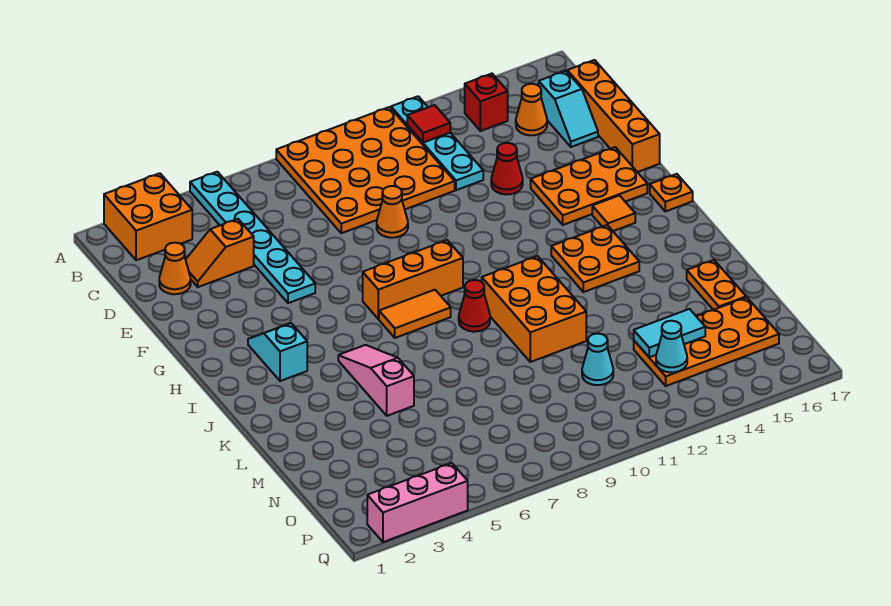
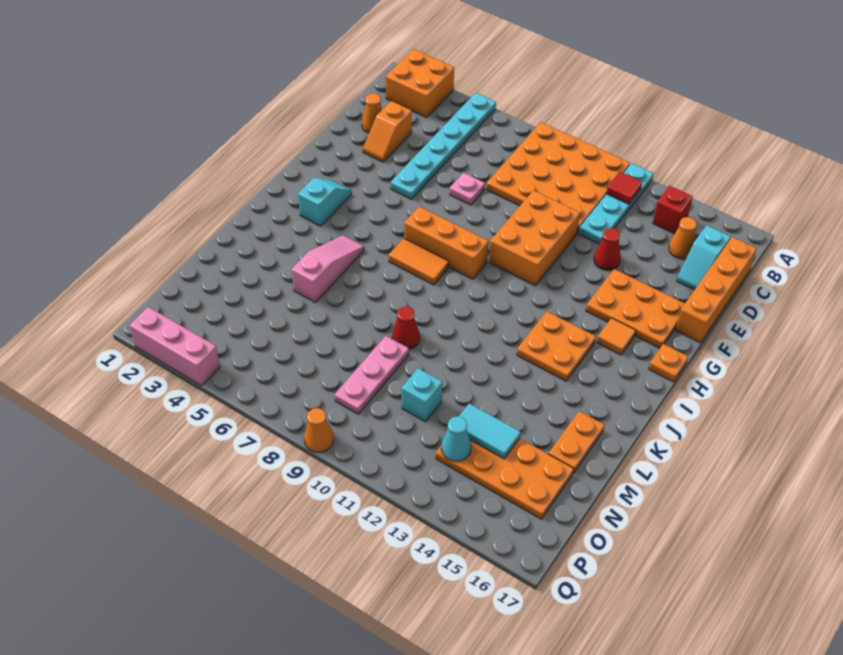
orange 1x2 slope [186,219,254,287] -> orange 1x2 slope turned to [363,101,412,162]
none -> pink 1x1 plate [450,173,485,205]
orange 1x1 cone [377,186,408,238] -> orange 1x1 cone moved to [304,408,334,452]
red 1x1 cone [459,280,490,332] -> red 1x1 cone moved to [392,306,420,349]
orange 2x3 brick [481,256,586,362] -> orange 2x3 brick moved to [489,190,580,285]
none -> pink 1x3 plate [335,336,409,414]
cyan 1x1 cone [582,333,613,385] -> cyan 1x1 brick [402,368,442,422]

